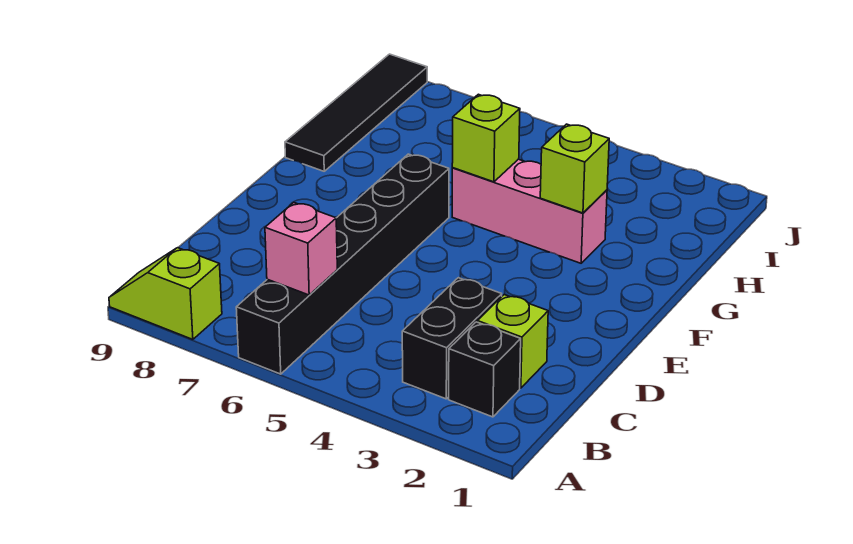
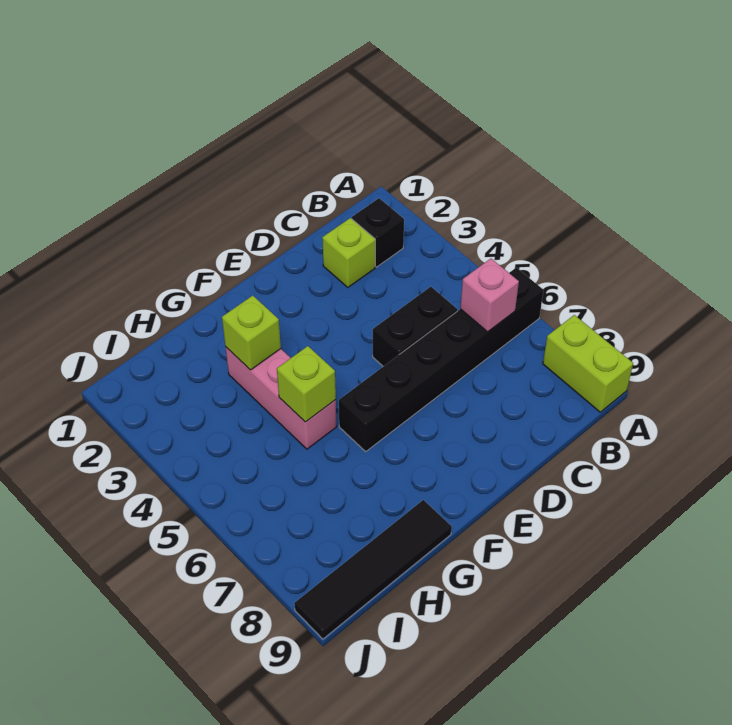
lime 1x2 slope [109,248,222,339] -> lime 1x2 brick [543,315,633,412]
black 1x2 brick [402,278,502,399] -> black 1x2 brick moved to [373,287,458,366]

